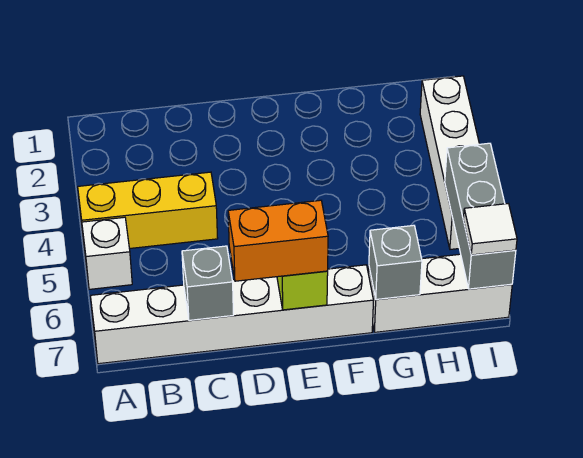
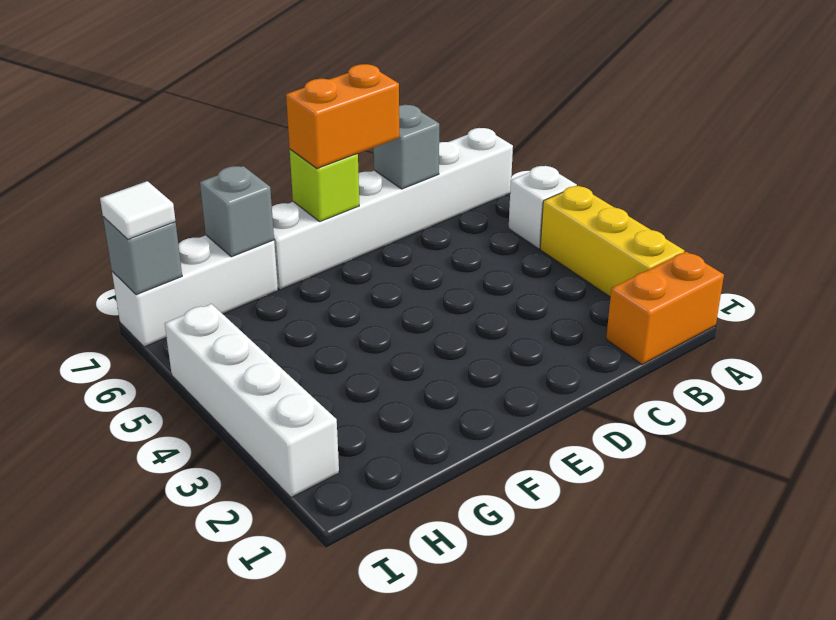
none -> orange 1x2 brick [606,252,724,364]
yellow 1x3 brick [78,172,218,249] -> yellow 1x3 brick turned to [540,186,684,297]
grey 1x3 brick [445,143,516,289] -> grey 1x1 brick [103,217,182,295]

